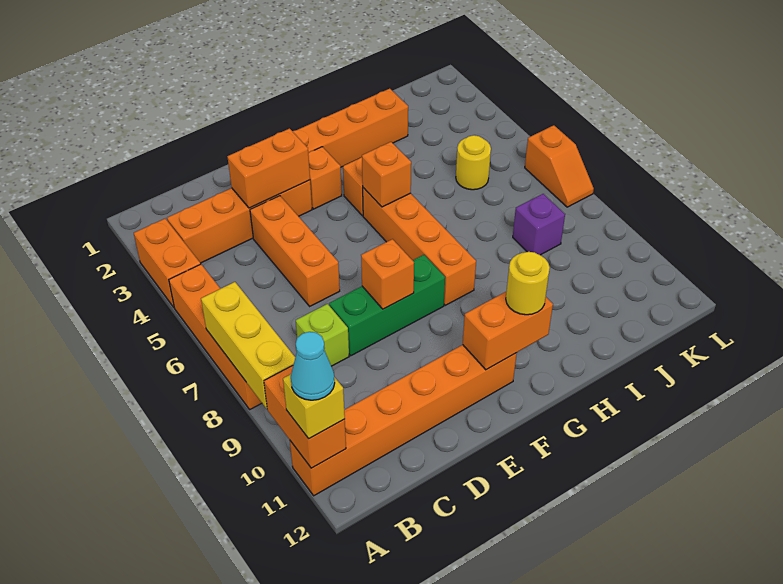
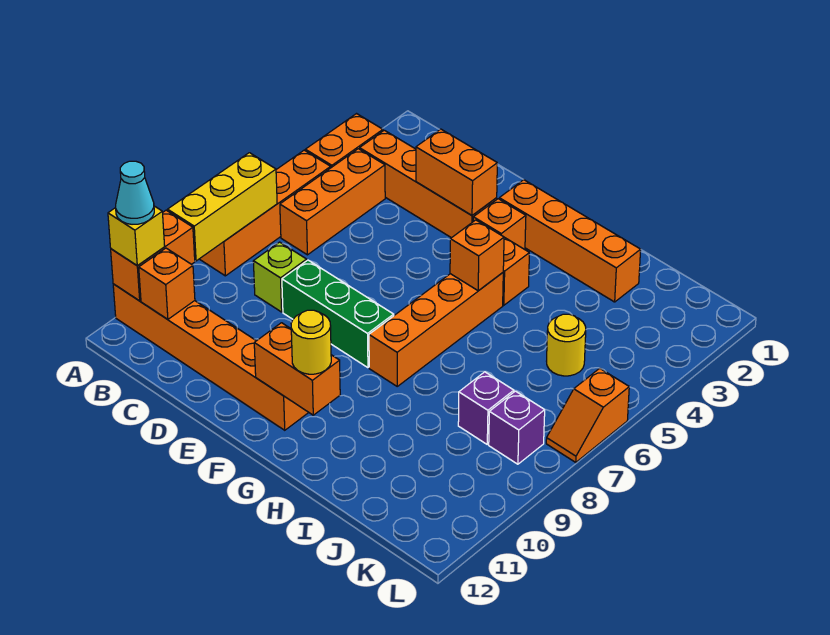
orange 1x3 brick [250,196,340,306] -> orange 1x3 brick moved to [280,149,385,255]
orange 1x1 brick [361,239,414,309] -> orange 1x1 brick moved to [139,248,195,319]
none -> purple 1x1 brick [489,391,545,464]

